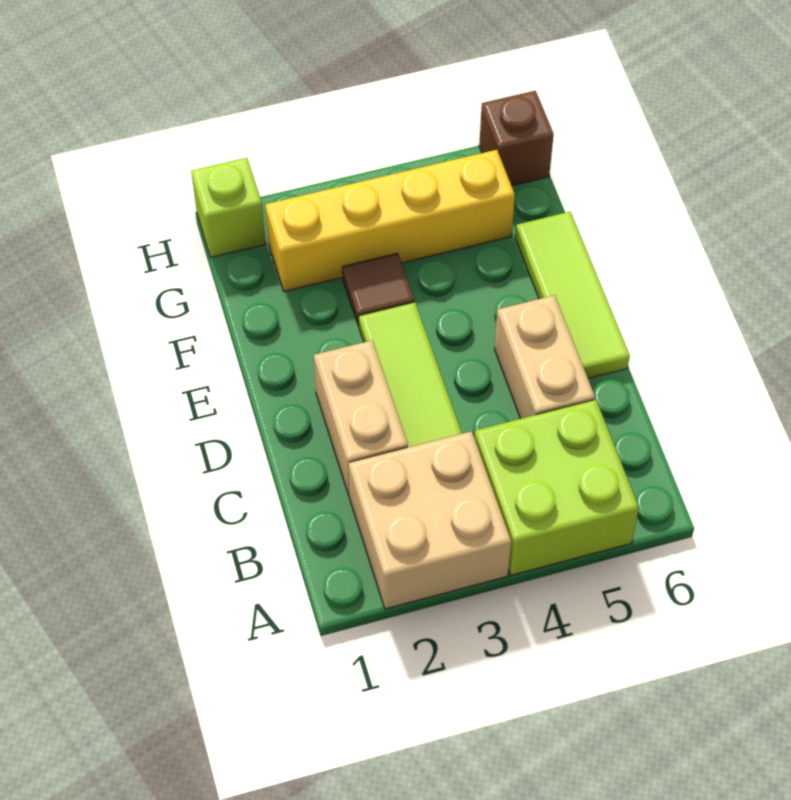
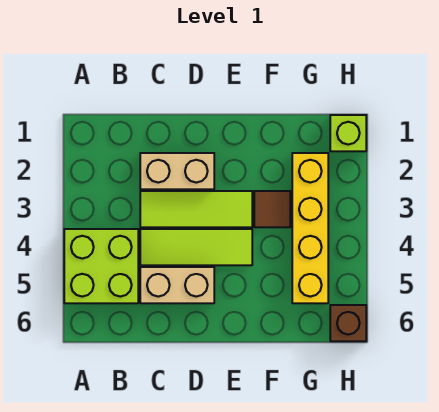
tan 2x2 brick [348,431,511,609] -> none
lime 1x3 tile [515,212,630,378] -> lime 1x3 tile moved to [140,229,252,265]

